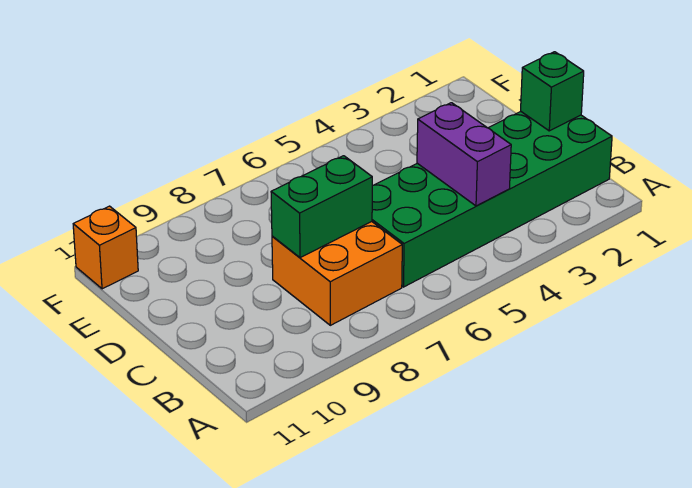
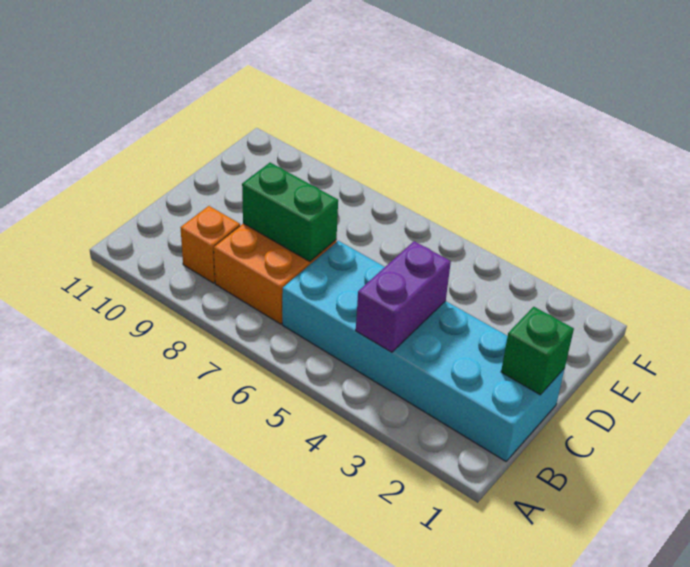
green 2x6 brick [372,112,612,287] -> cyan 2x6 brick [282,241,565,461]
orange 1x1 brick [73,206,138,289] -> orange 1x1 brick moved to [180,206,240,283]

